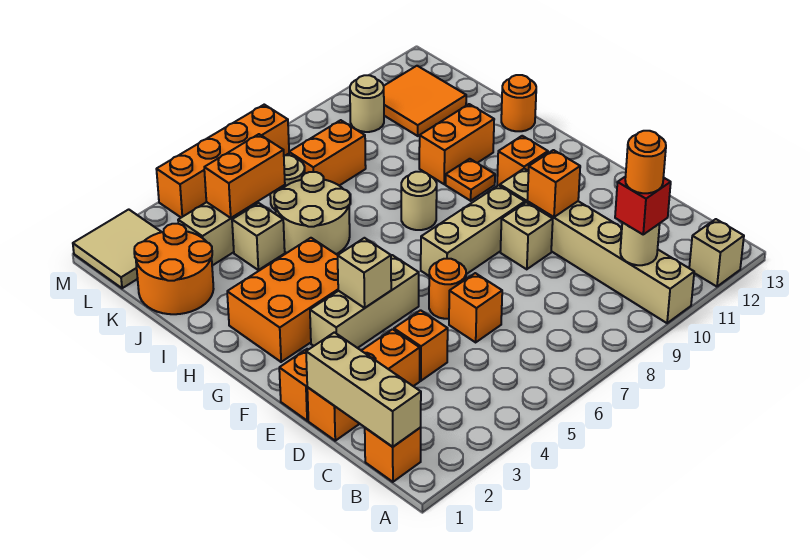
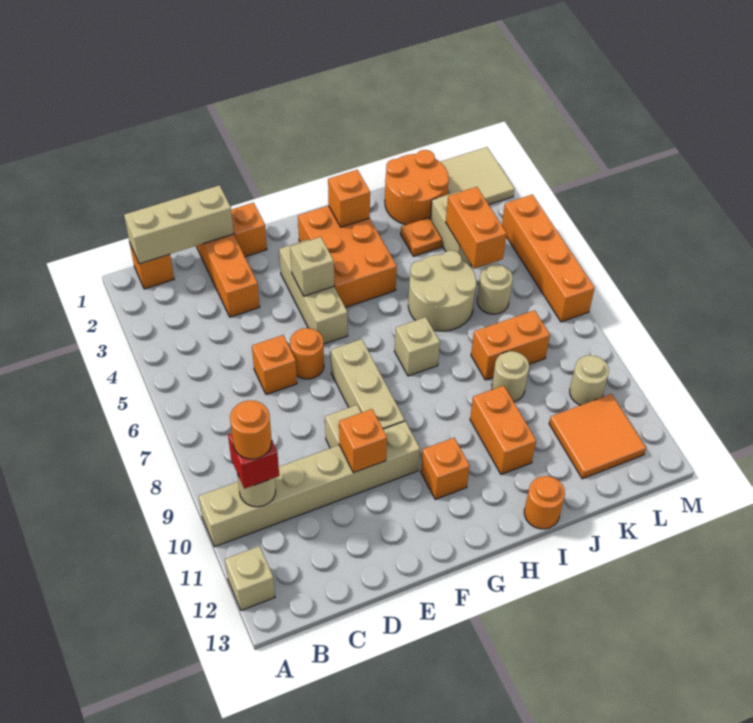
orange 1x1 brick [394,310,448,381] -> orange 1x1 brick moved to [328,170,370,227]
tan 1x1 round brick [401,172,437,230] -> tan 1x1 round brick moved to [492,351,529,402]
orange 1x1 plate [446,159,495,201] -> orange 1x1 plate moved to [401,218,442,256]
tan 1x1 brick [232,203,285,270] -> tan 1x1 brick moved to [395,317,440,376]
orange 1x2 brick [289,120,366,186] -> orange 1x2 brick turned to [471,310,550,380]

